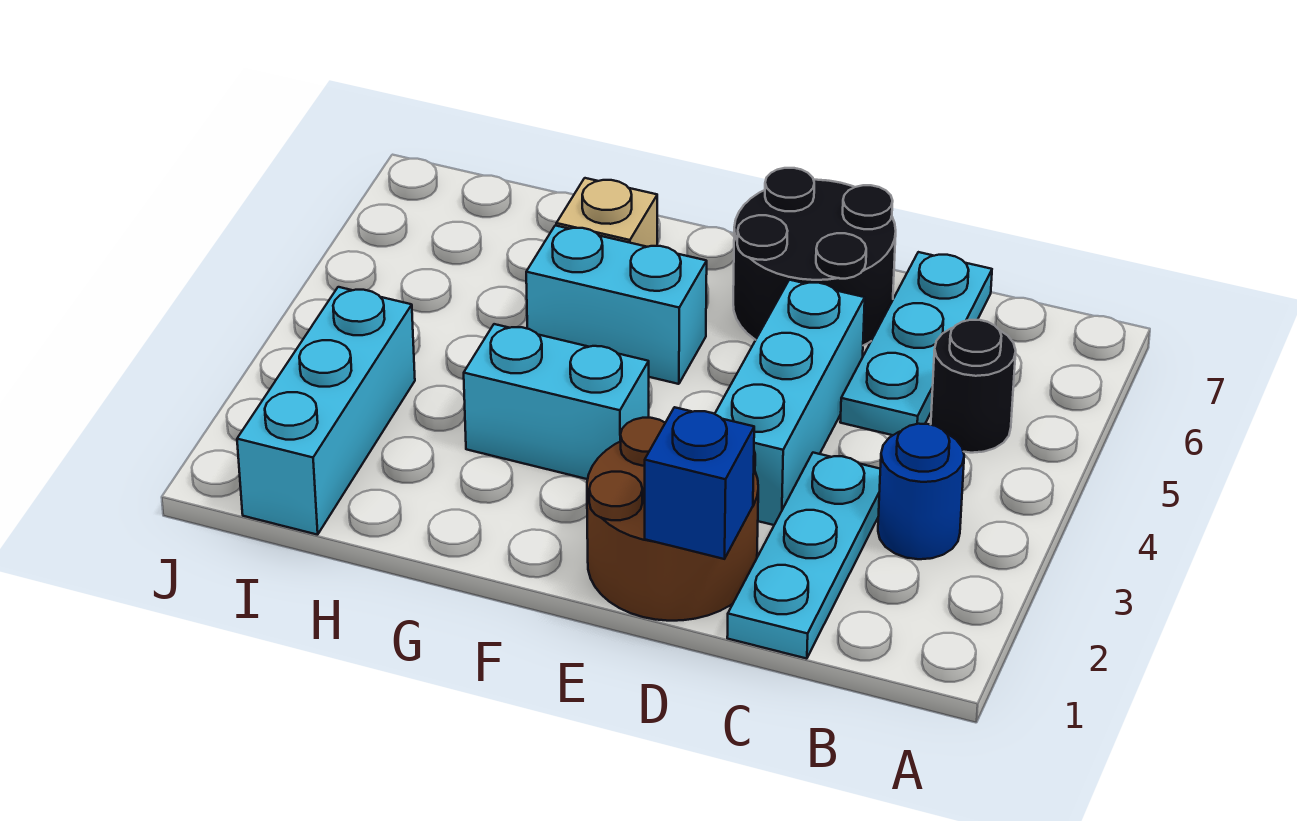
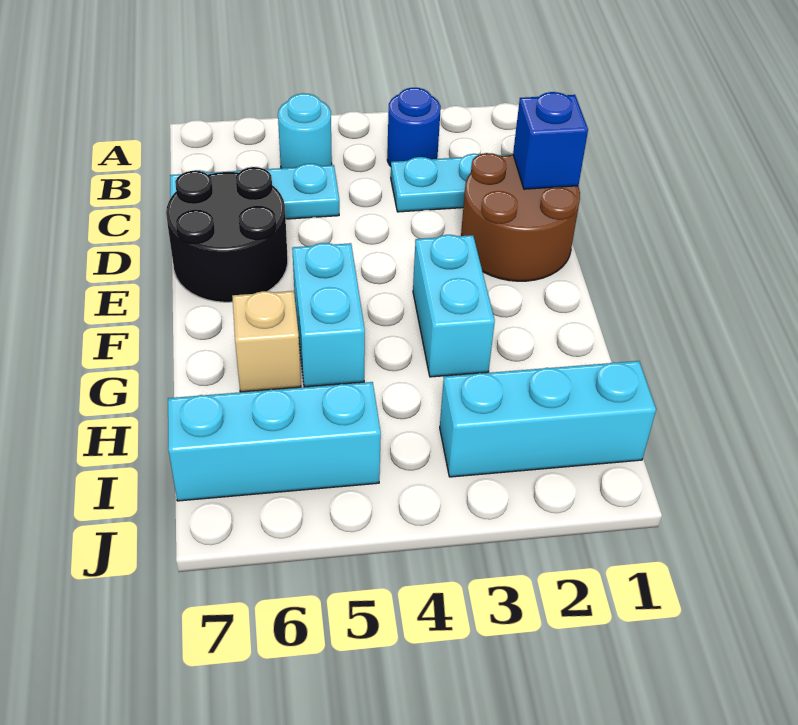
black 1x1 round brick [931,320,1016,453] -> cyan 1x1 round brick [278,93,332,168]
cyan 1x3 brick [715,280,865,525] -> cyan 1x3 brick moved to [168,382,381,501]

